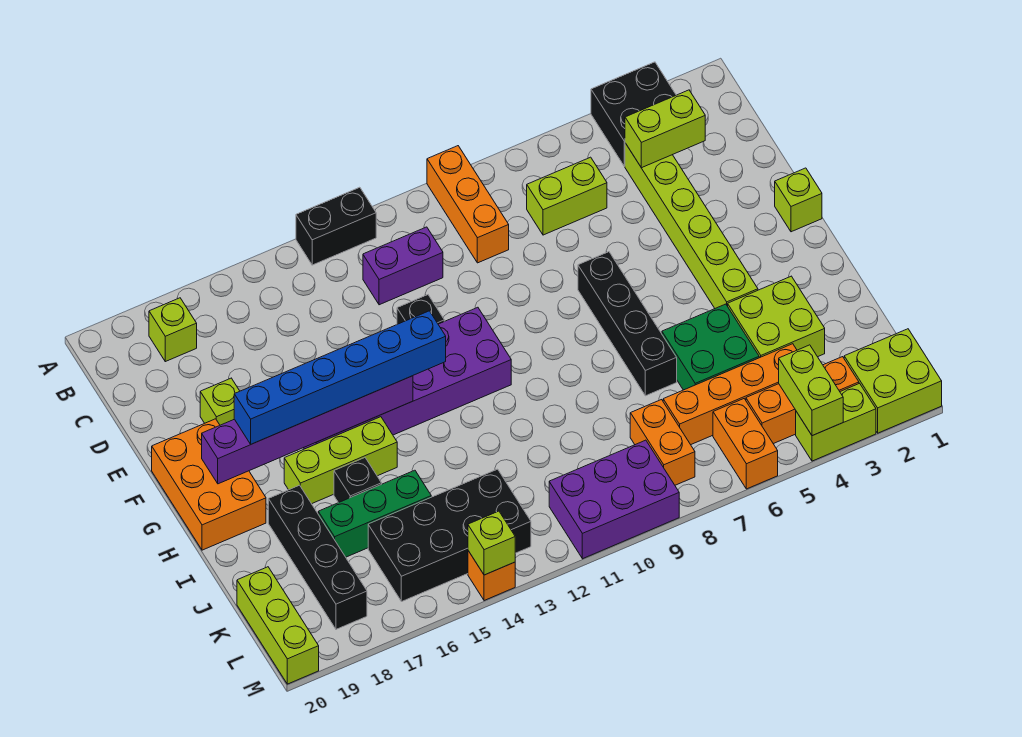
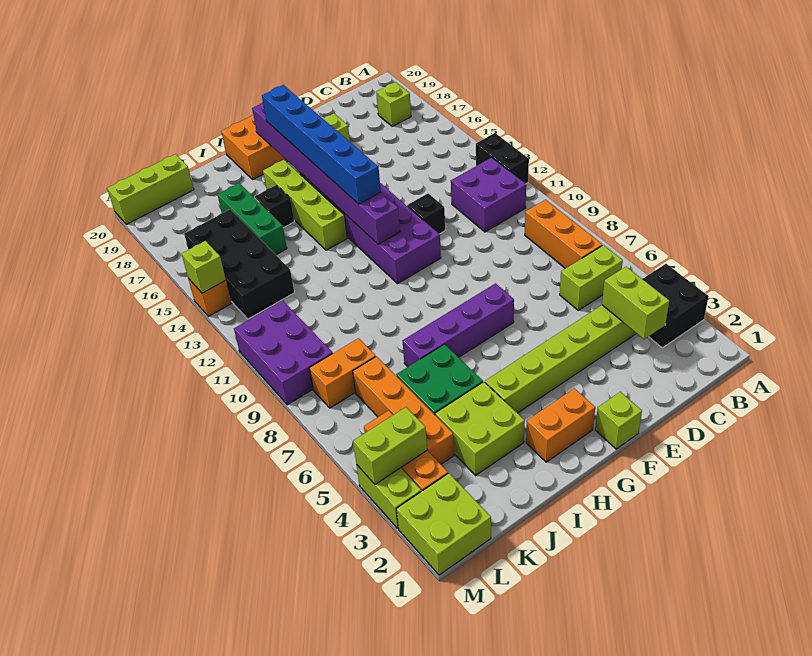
orange 1x3 brick [427,146,509,263] -> orange 1x3 brick turned to [525,200,602,269]
lime 1x2 brick [527,157,607,235] -> lime 1x2 brick turned to [560,245,623,310]
purple 1x2 brick [363,227,443,305] -> purple 2x2 brick [451,158,526,232]
black 1x4 brick [578,252,677,396] -> purple 1x4 brick [403,283,514,367]
purple 1x6 brick [202,376,413,484] -> purple 1x8 brick [252,102,400,244]
lime 1x3 brick [284,417,397,504] -> lime 1x4 brick [263,160,347,250]
black 1x4 brick [268,485,367,629] -> none
orange 1x2 brick [713,399,778,489] -> orange 1x2 brick moved to [526,388,595,462]

